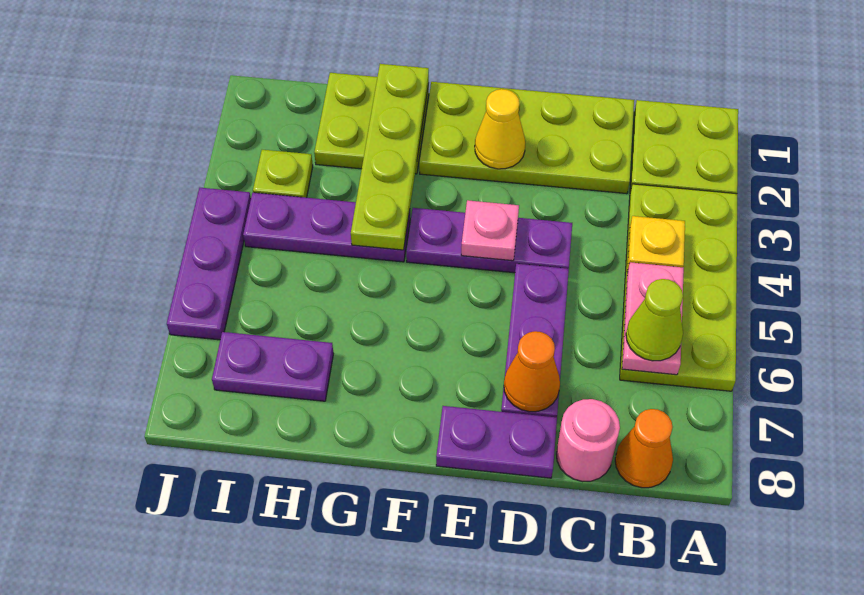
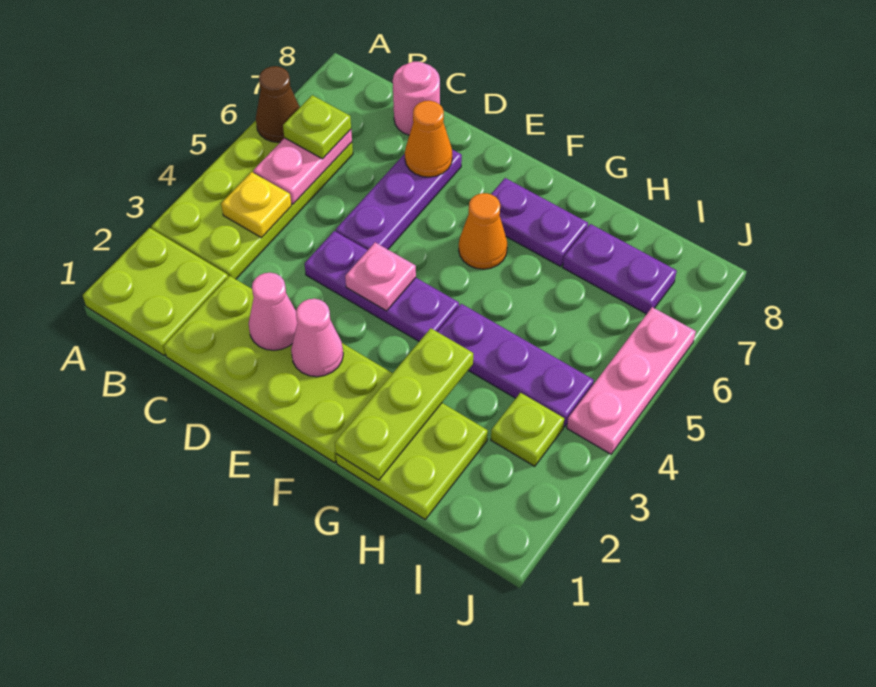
none -> brown 1x1 cone [256,66,300,142]
lime 1x1 cone [626,279,683,361] -> lime 1x1 plate [283,95,351,159]
orange 1x1 cone [615,409,673,488] -> orange 1x1 cone moved to [459,193,507,269]
none -> pink 1x1 cone [249,273,297,350]
purple 1x2 plate [436,406,557,478] -> purple 1x2 plate moved to [491,178,588,266]
yellow 1x1 cone [475,89,525,169] -> pink 1x1 cone [291,299,343,377]
lime 1x4 plate [351,64,429,250] -> lime 1x3 plate [335,328,473,480]
purple 1x3 plate [167,188,251,340] -> pink 1x3 plate [567,307,696,454]

